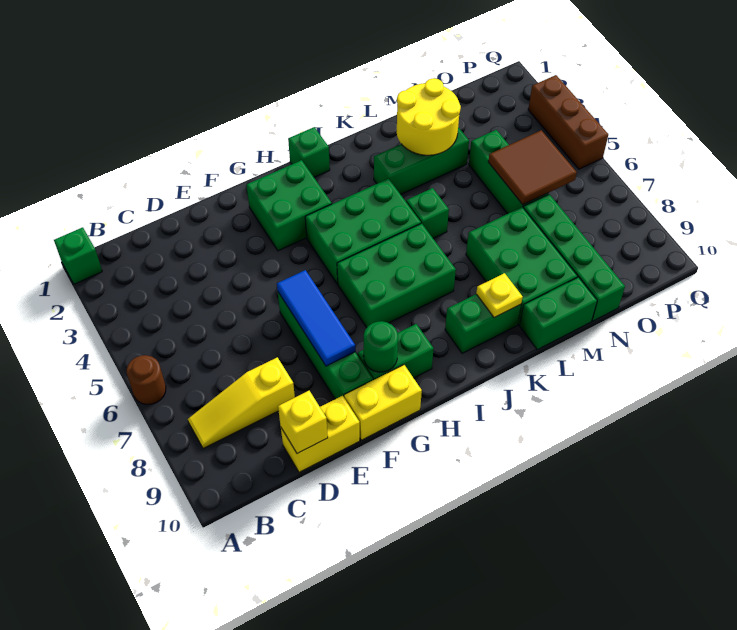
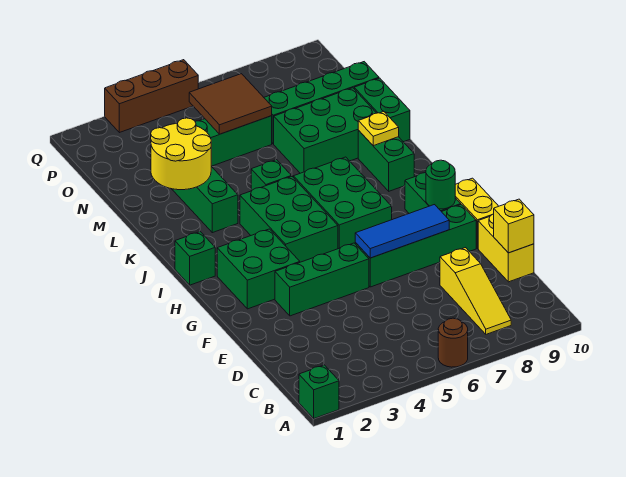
none -> green 1x3 brick [275,243,369,316]

